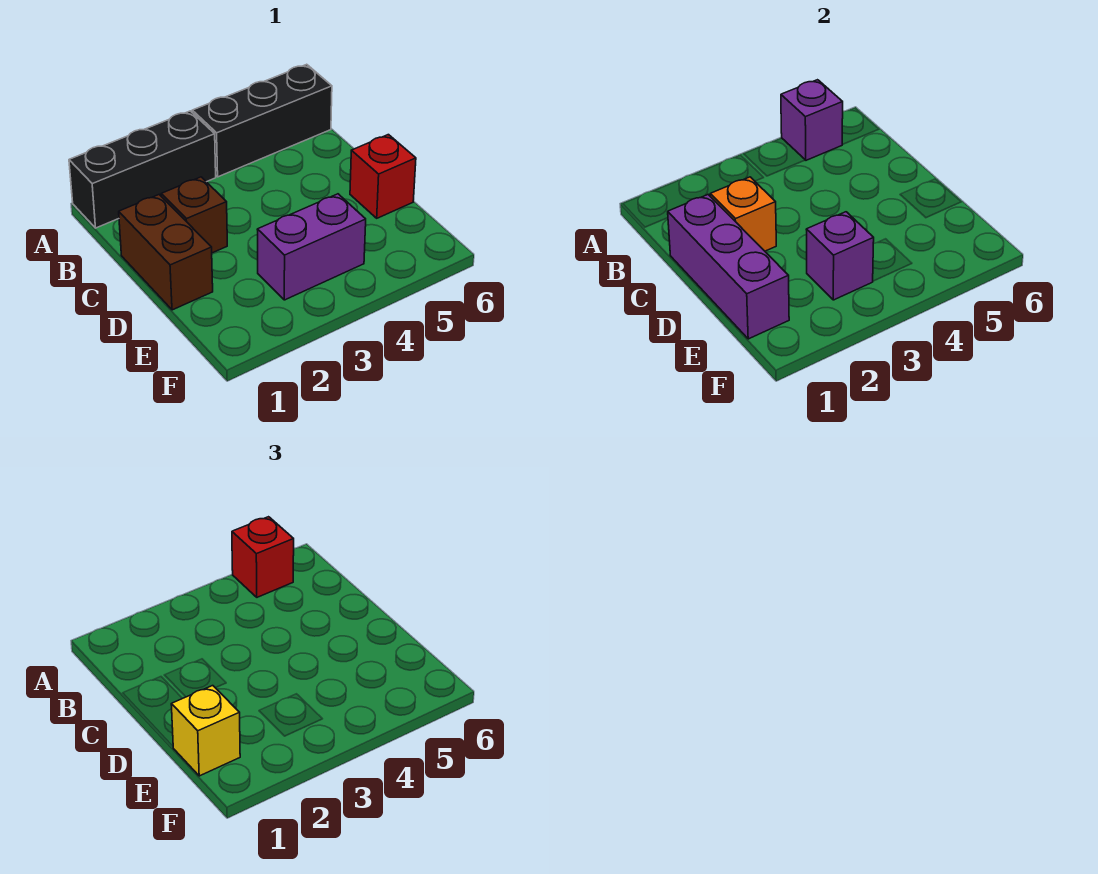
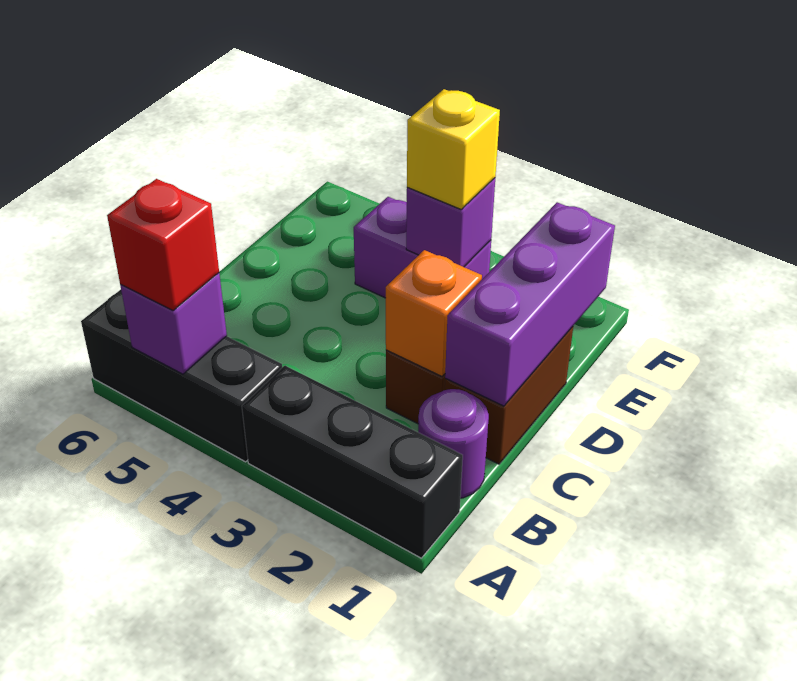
none -> purple 1x1 round brick [418,389,489,498]
red 1x1 brick [350,135,416,218] -> none
yellow 1x1 brick [171,686,240,776] -> yellow 1x1 brick moved to [407,89,500,209]

